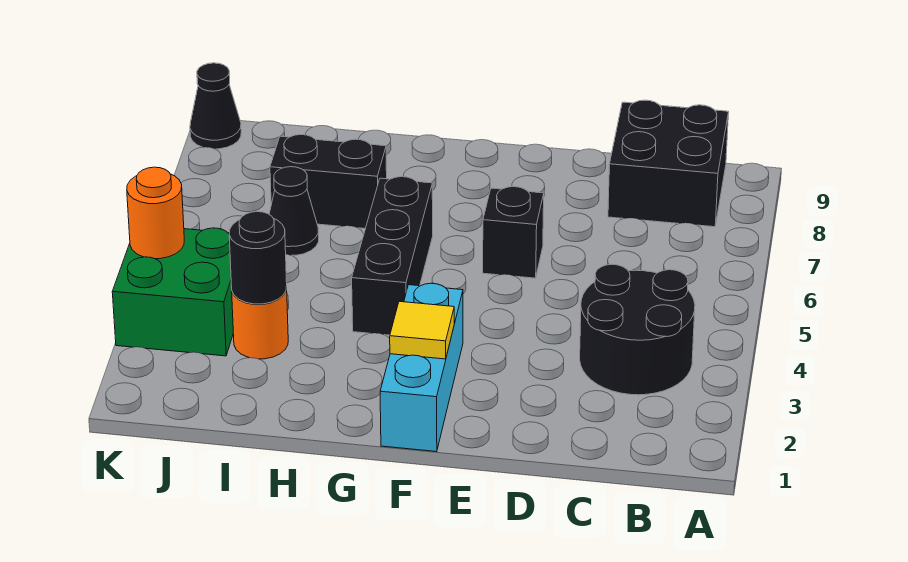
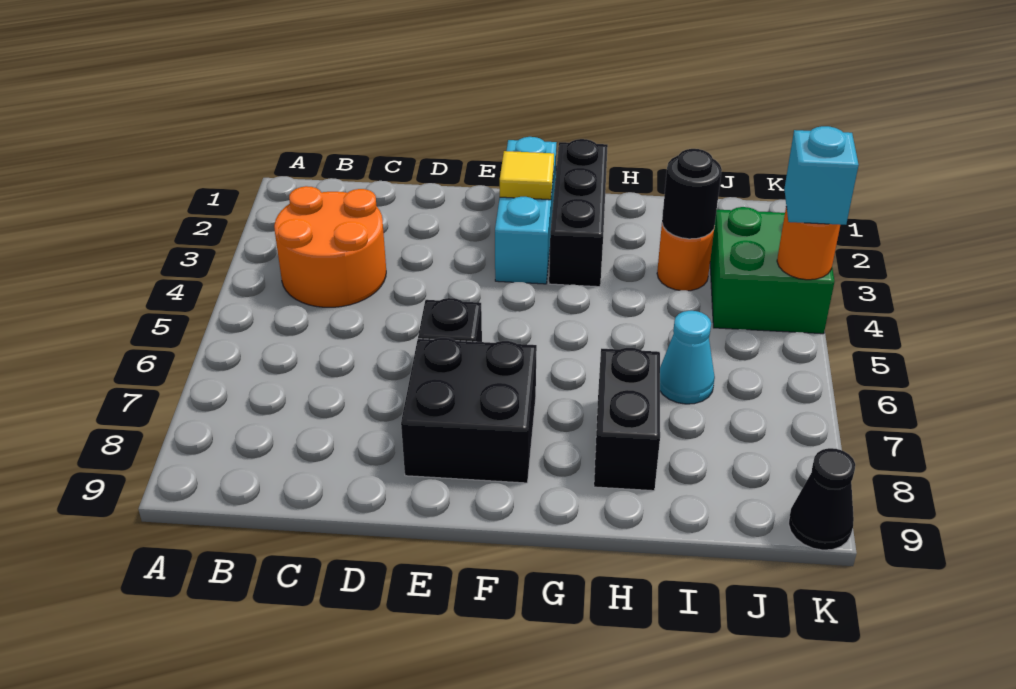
black 2x2 round brick [580,264,695,395] -> orange 2x2 round brick [274,186,386,307]
black 2x2 brick [608,100,729,227] -> black 2x2 brick moved to [401,338,537,483]
black 1x3 brick [352,177,433,335] -> black 1x3 brick moved to [549,139,608,287]
black 1x2 brick [270,135,387,229] -> black 1x2 brick turned to [594,348,660,491]
black 1x1 cone [269,167,319,255] -> cyan 1x1 cone [660,311,715,404]
none -> cyan 1x1 brick [784,126,859,225]

